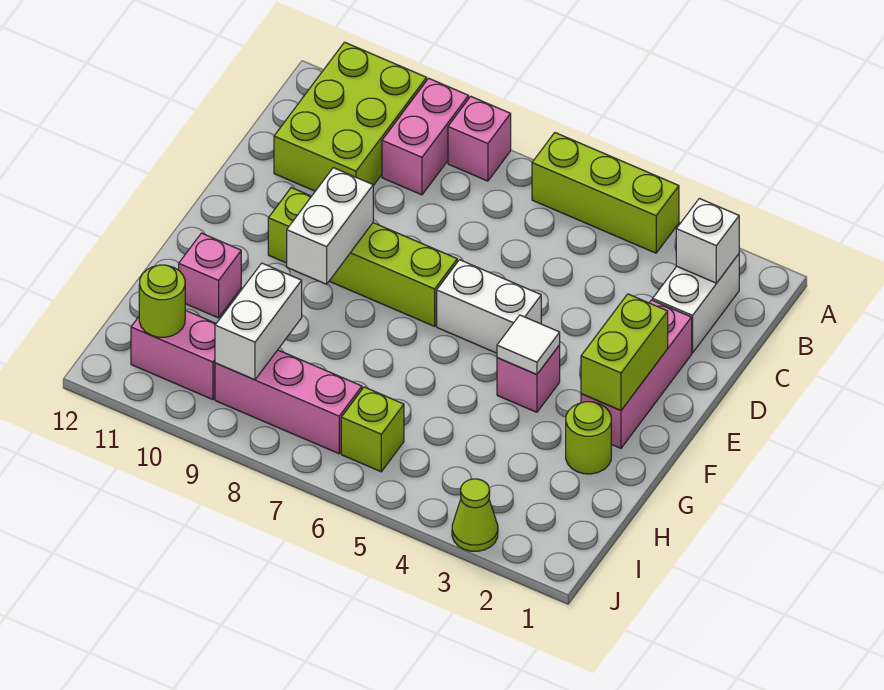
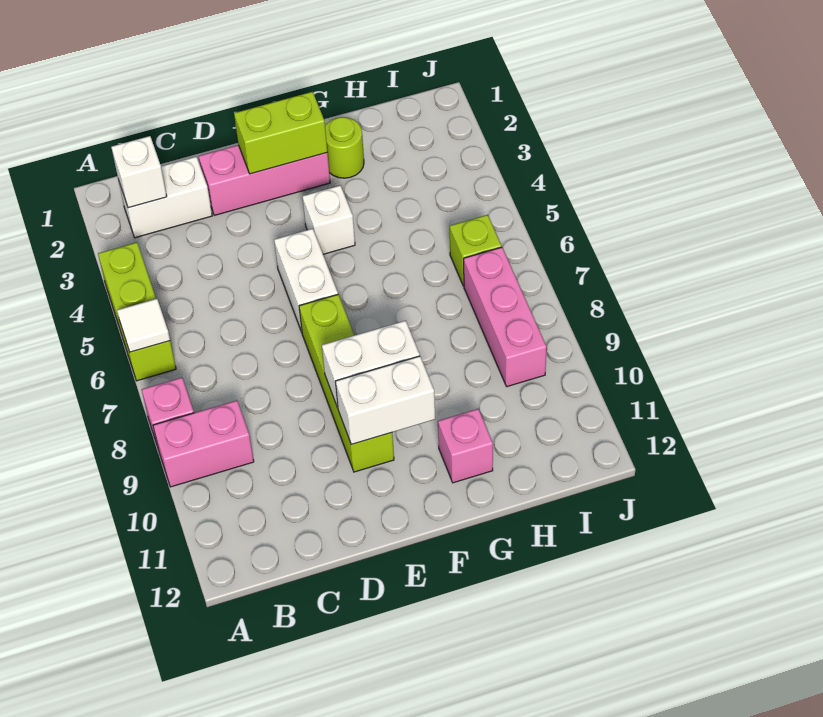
lime 2x3 brick [274,42,427,191] -> none
pink 1x1 brick [497,345,560,412] -> white 1x1 brick [302,185,355,254]
white 1x1 tile [497,315,560,375] -> white 1x1 tile moved to [117,299,170,352]
white 1x2 brick [215,263,302,380] -> white 1x2 brick moved to [335,356,435,444]
pink 1x2 brick [131,310,216,400] -> none
lime 1x1 round brick [139,265,185,337] -> none
lime 1x1 cone [452,479,498,551] -> none

